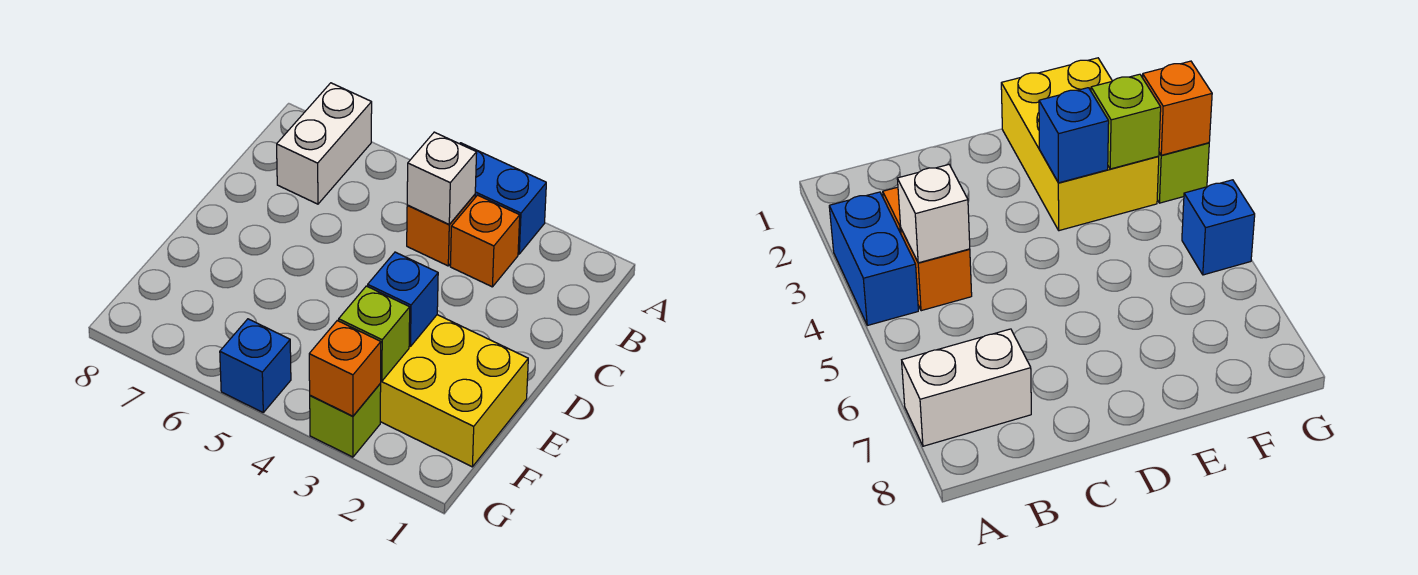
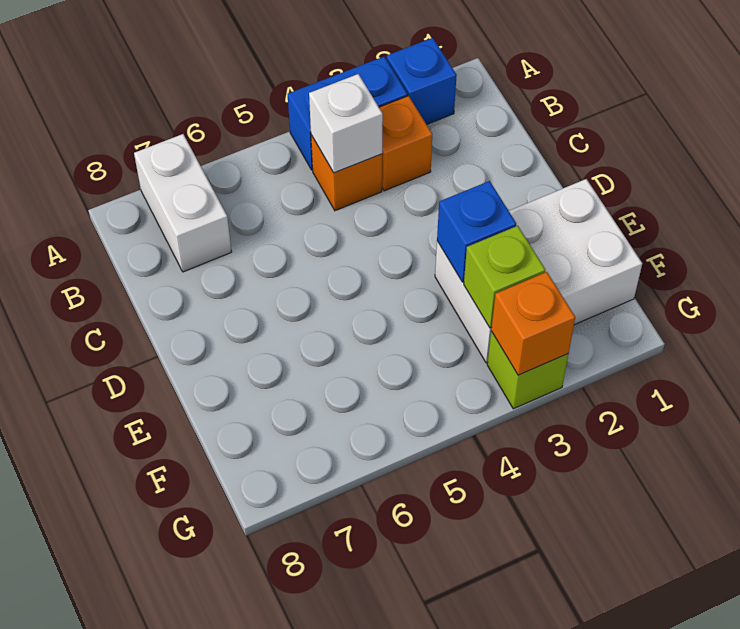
yellow 2x3 brick [380,315,528,467] -> white 2x3 brick [435,179,642,363]
blue 1x1 brick [220,319,291,412] -> blue 1x1 brick moved to [387,38,457,124]

